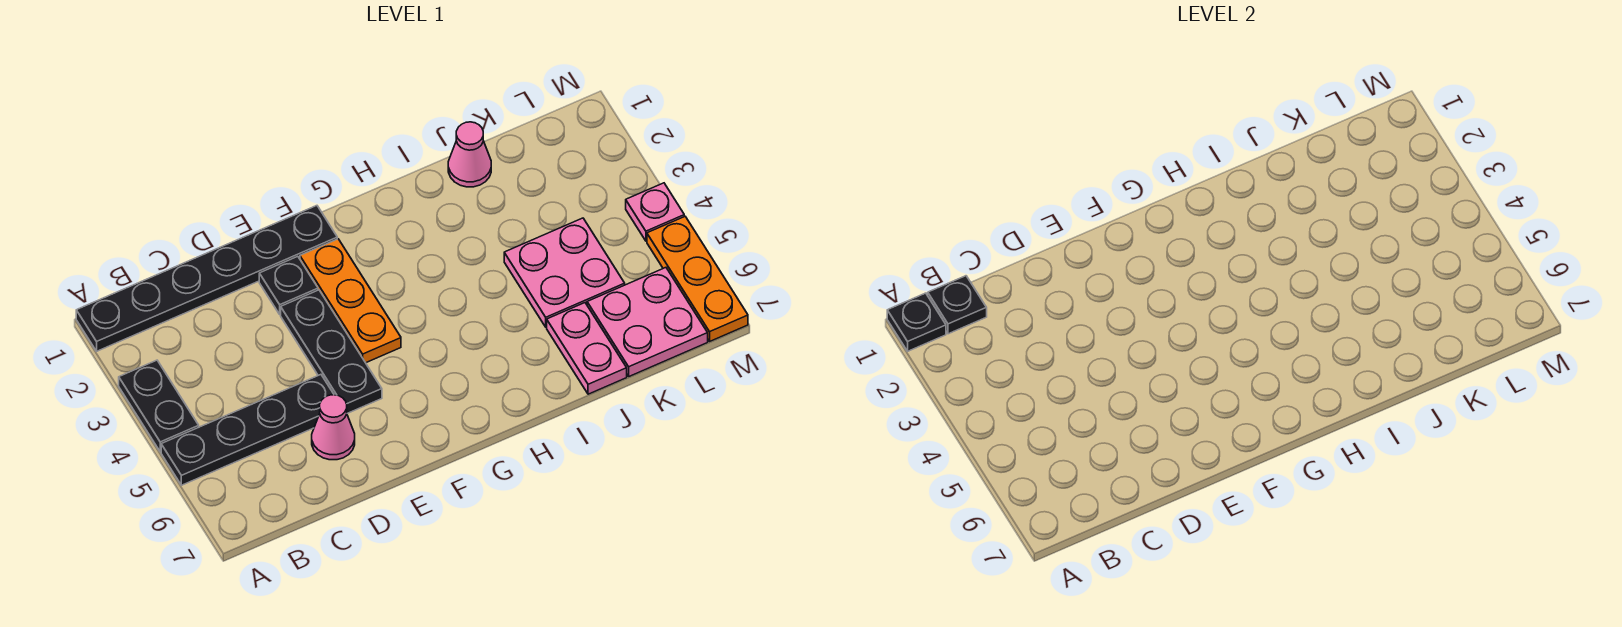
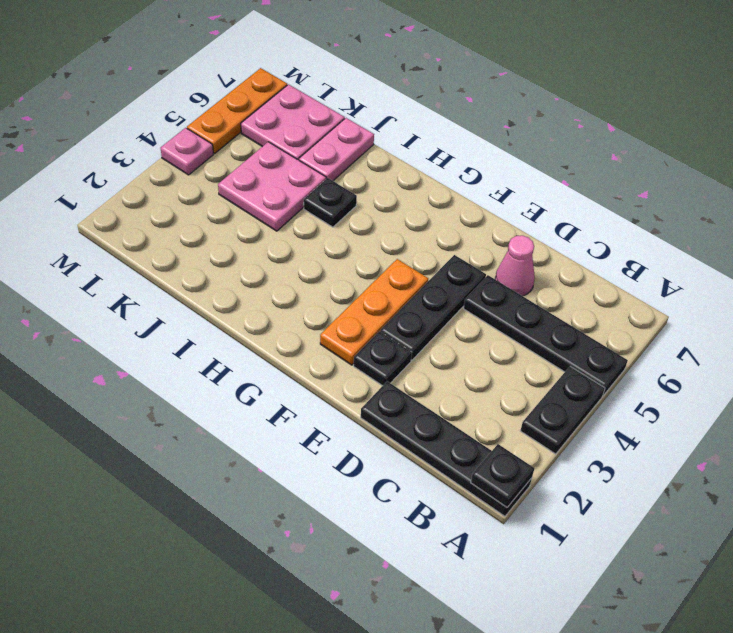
black 1x6 plate [76,206,337,351] -> black 1x4 plate [361,381,532,516]
black 1x1 plate [928,276,987,334] -> black 1x1 plate moved to [304,178,357,227]
pink 1x1 cone [448,122,491,187] -> none

